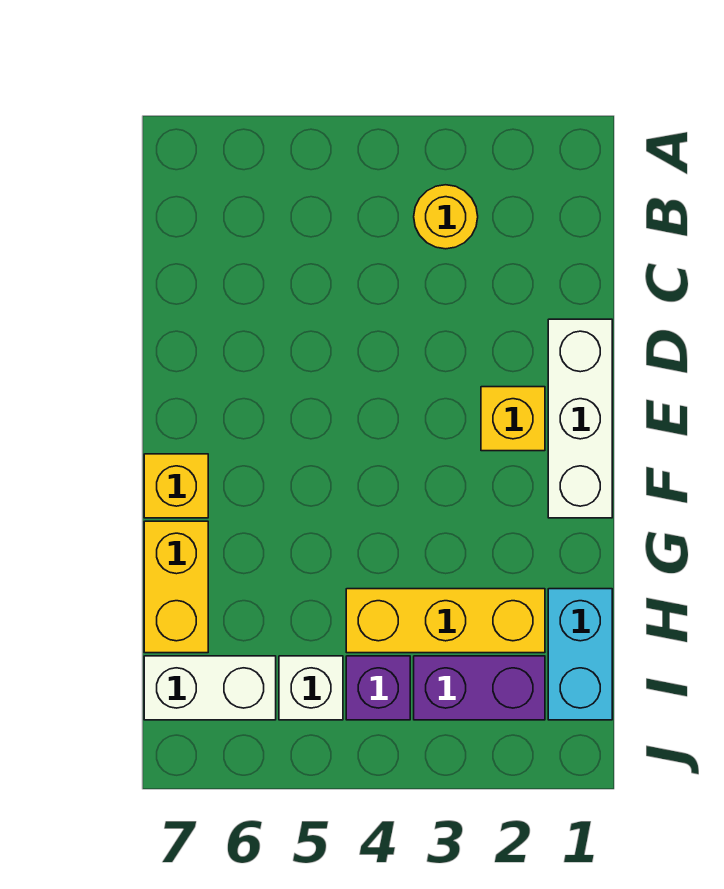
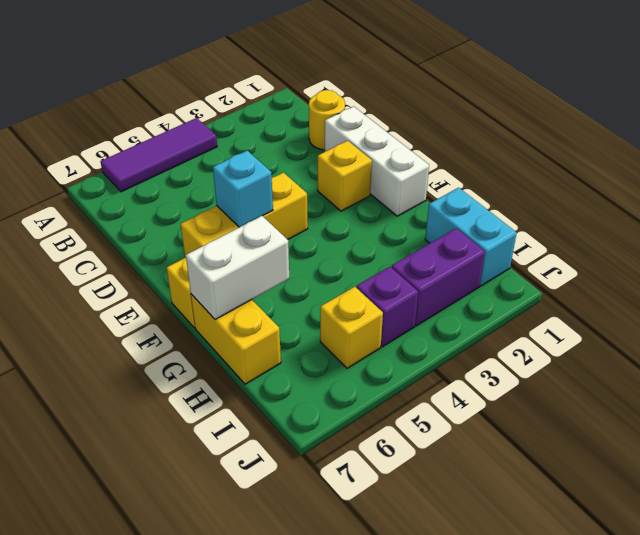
none -> purple 1x3 tile [100,118,217,192]
yellow 1x1 round brick [414,185,478,249] -> yellow 1x1 round brick moved to [309,90,345,150]
none -> cyan 1x1 brick [213,151,273,227]
yellow 1x3 brick [346,589,545,653] -> yellow 1x3 brick moved to [181,173,308,258]
white 1x1 brick [279,656,343,720] -> yellow 1x1 brick [320,287,383,368]
white 1x2 brick [144,656,276,720] -> white 1x2 brick moved to [186,216,289,320]

